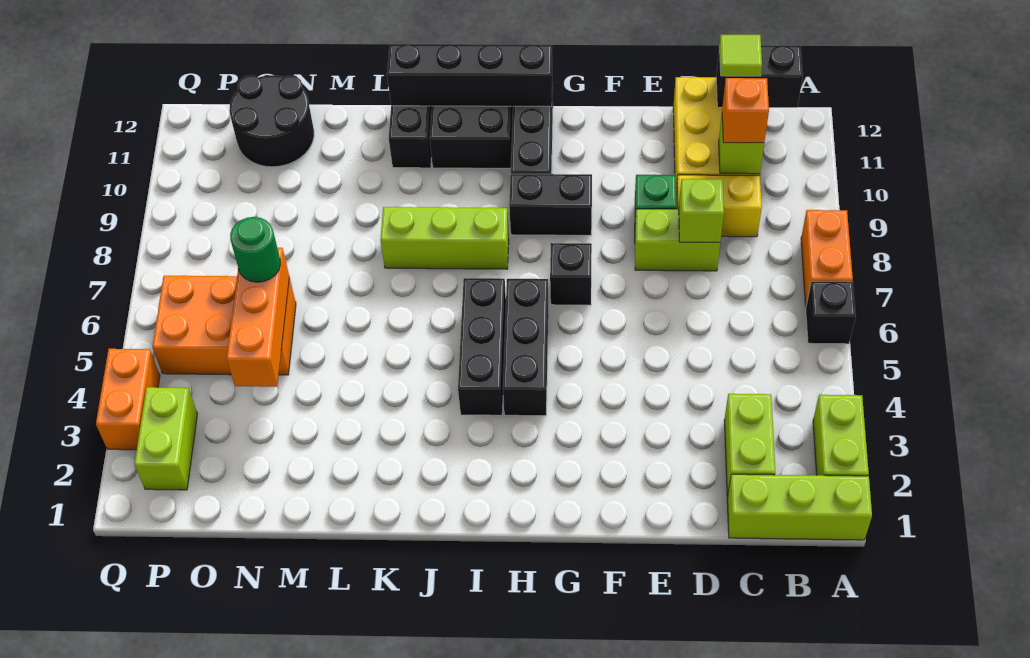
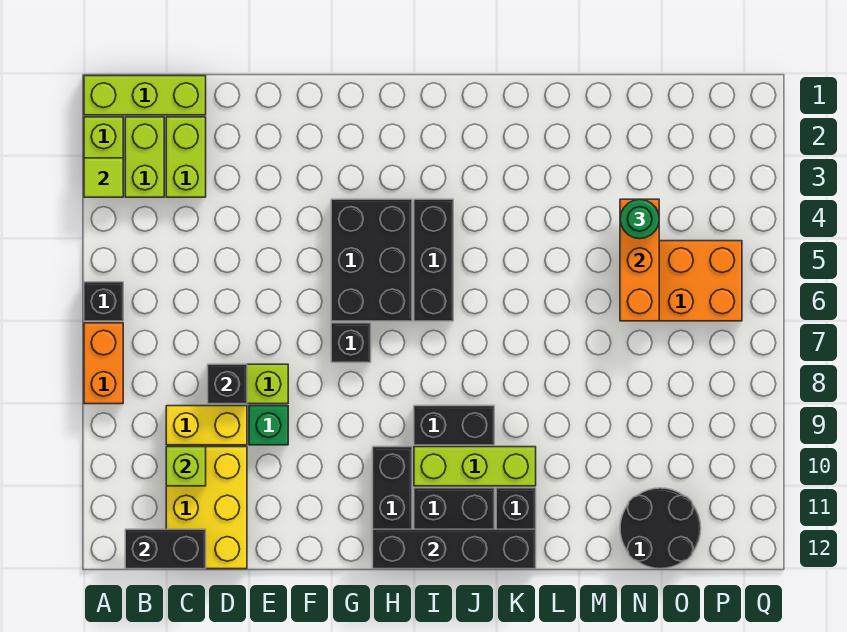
orange 1x1 brick [722,78,769,143] -> none
lime 1x1 tile [719,35,762,76] -> lime 1x1 tile moved to [84,158,123,197]
lime 1x1 brick [679,179,724,242] -> black 1x1 brick [208,364,247,404]
black 1x2 brick [509,174,592,235] -> black 1x2 brick moved to [414,406,494,445]
black 1x3 brick [503,279,549,416] -> black 2x3 brick [331,199,412,321]
lime 1x3 brick [380,207,509,269] -> lime 1x3 brick moved to [414,447,536,486]
green 1x1 round brick [230,217,280,282] -> green 1x1 round brick moved to [620,199,659,239]
lime 1x2 brick [134,387,197,490] -> lime 1x2 brick moved to [125,117,164,197]
orange 1x2 brick [96,349,160,450] -> none

